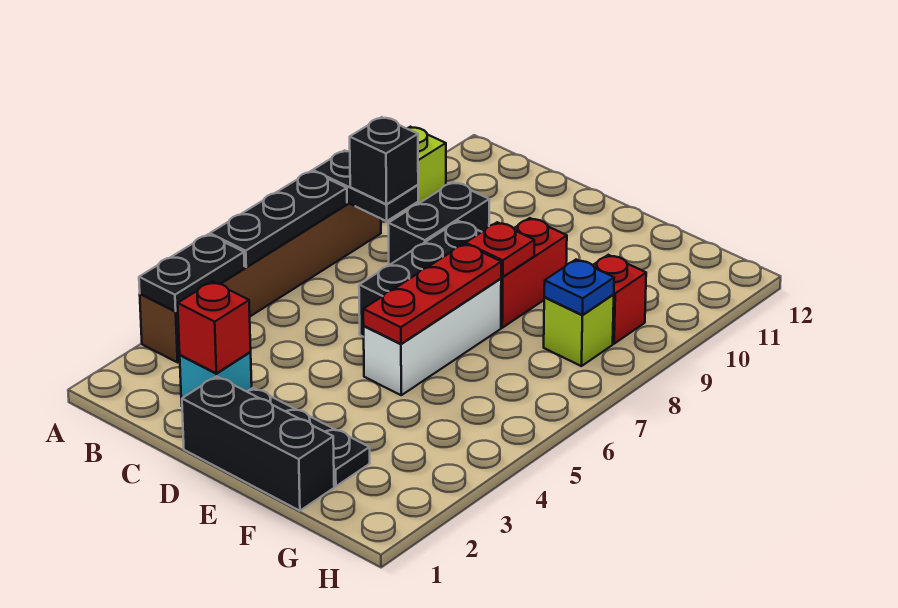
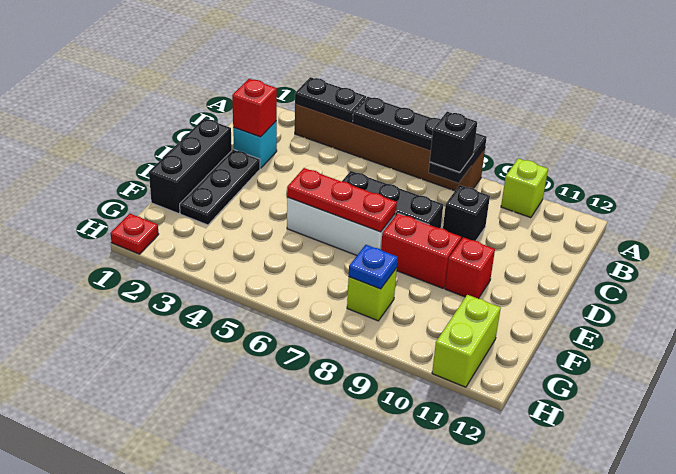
black 1x2 brick [388,182,489,265] -> black 1x1 brick [443,185,490,241]
red 1x1 plate [466,222,534,277] -> red 1x1 plate moved to [110,214,159,254]
red 1x1 brick [593,255,646,344] -> red 1x1 brick moved to [445,237,495,299]
none -> lime 1x2 brick [432,295,501,387]

